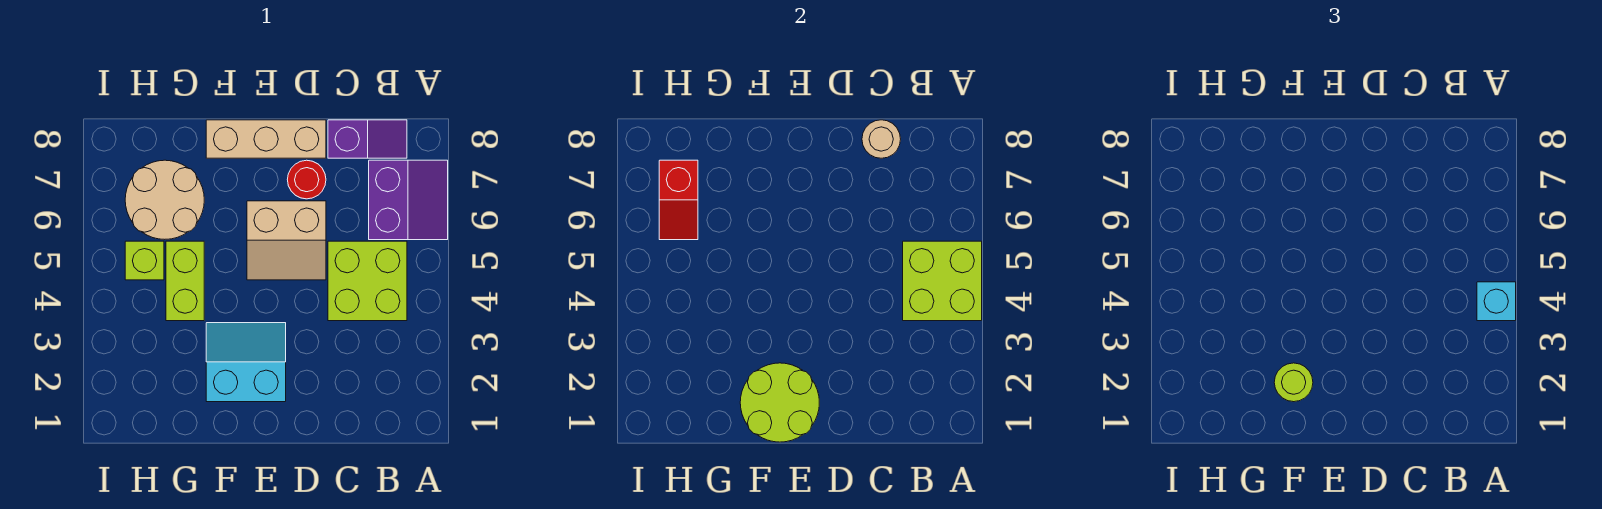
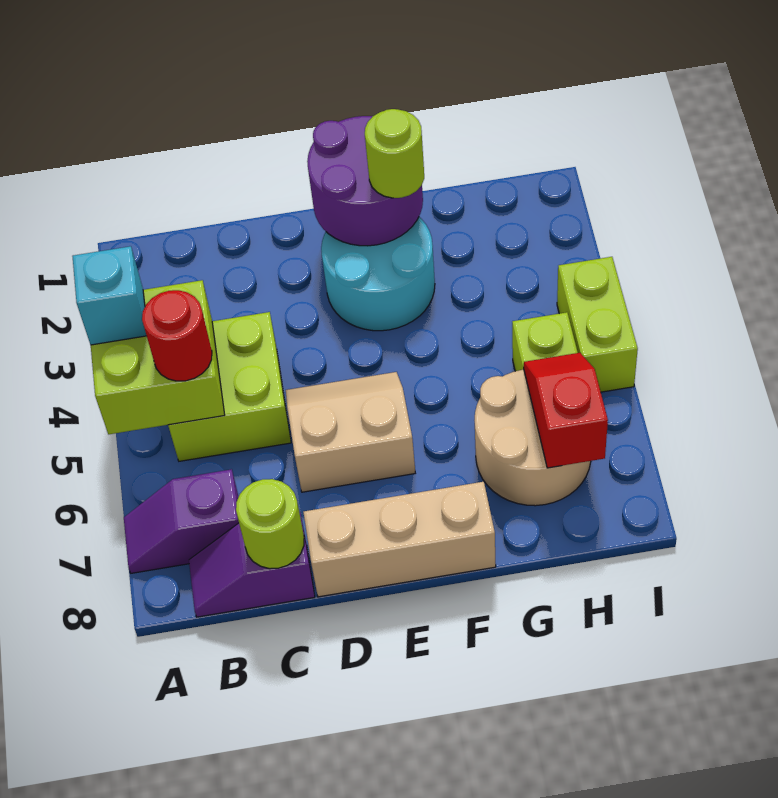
purple 2x2 slope [369,160,448,240] -> purple 1x2 slope [124,469,239,573]
tan 1x1 round brick [862,120,901,158] -> lime 1x1 round brick [236,479,304,569]
red 1x1 round brick [287,160,326,199] -> red 1x1 round brick moved to [142,290,212,381]
lime 2x2 round brick [740,363,819,442] -> purple 2x2 round brick [307,116,423,246]
cyan 2x2 slope [206,323,286,402] -> cyan 2x2 round brick [321,217,435,331]
lime 1x2 brick [166,241,204,321] -> lime 1x2 brick moved to [557,257,638,392]

